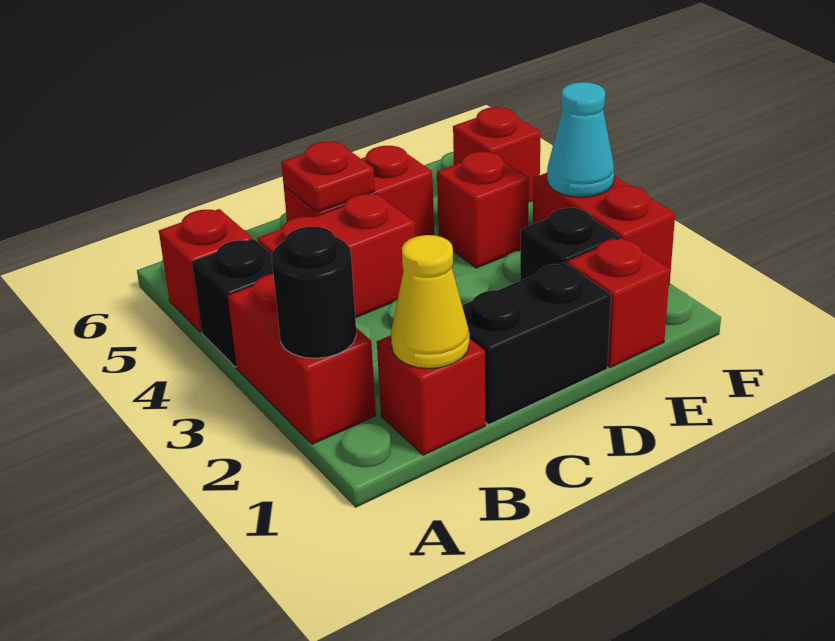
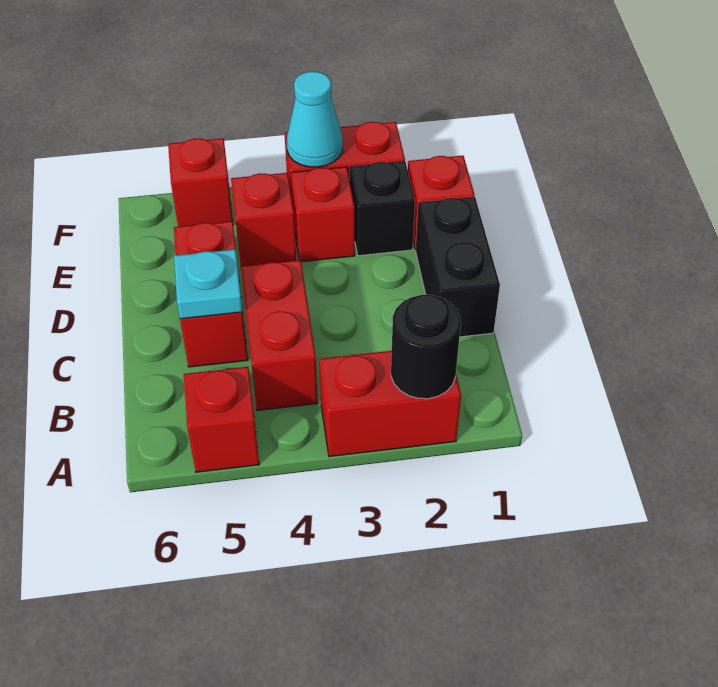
black 1x1 brick [192,239,273,367] -> none
red 1x1 brick [377,335,485,455] -> red 1x1 brick moved to [291,167,355,262]
yellow 1x1 cone [391,235,469,369] -> none
red 1x1 plate [281,142,375,212] -> cyan 1x1 plate [174,249,243,319]

